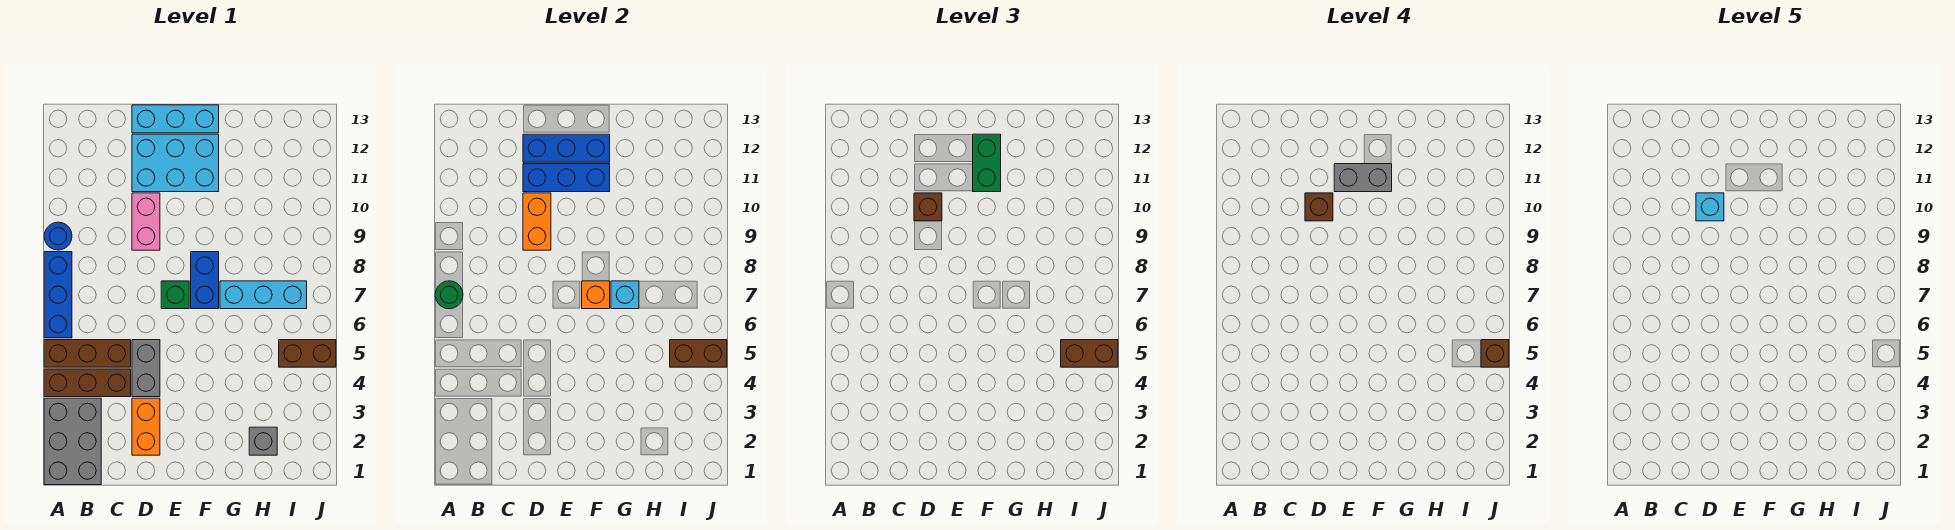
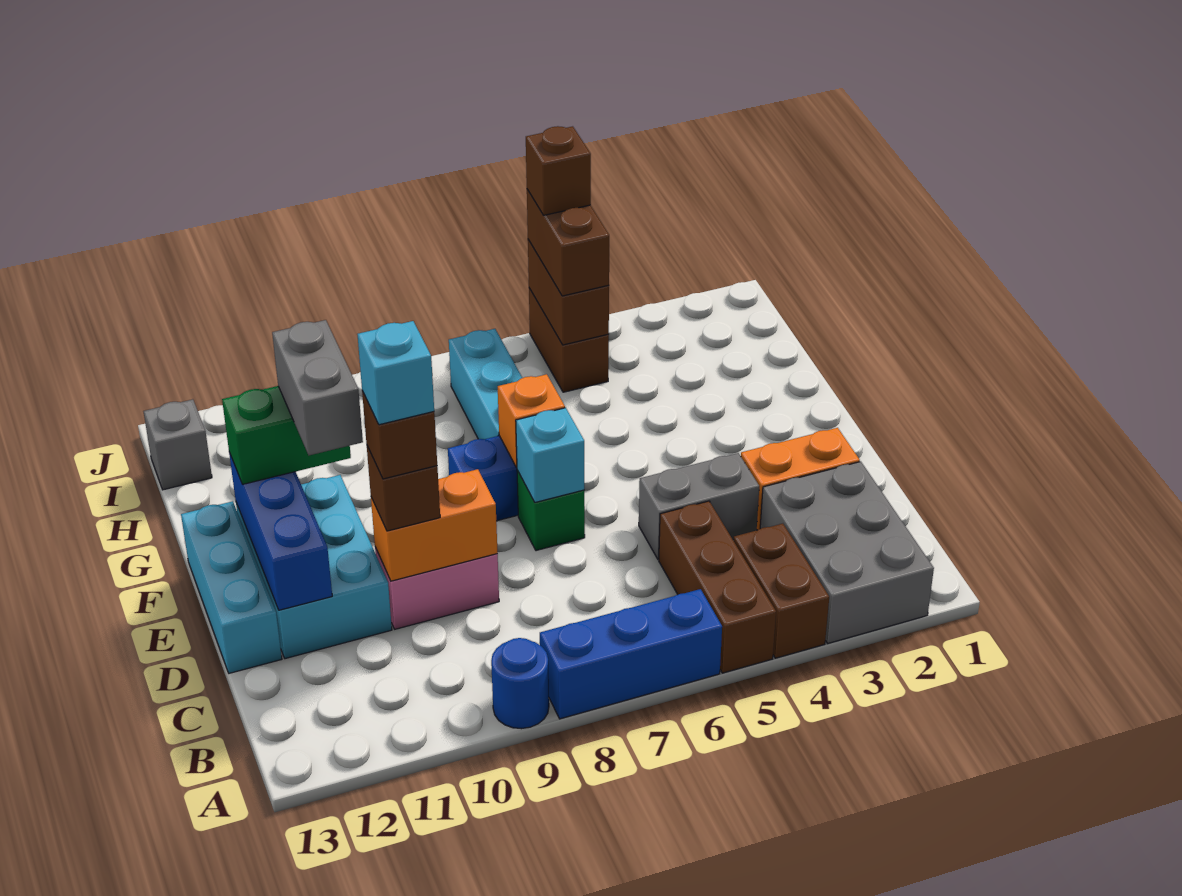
grey 2x3 brick [44,398,101,485] -> grey 2x3 brick turned to [760,462,934,644]
brown 1x3 brick [44,369,131,397] -> brown 1x2 brick [734,524,829,658]
green 1x1 round brick [435,281,463,309] -> none
blue 1x3 brick [523,164,610,192] -> none
cyan 1x1 brick [611,281,639,309] -> cyan 1x1 brick moved to [516,408,584,502]
grey 1x1 brick [249,427,277,455] -> grey 1x1 brick moved to [143,399,212,490]

